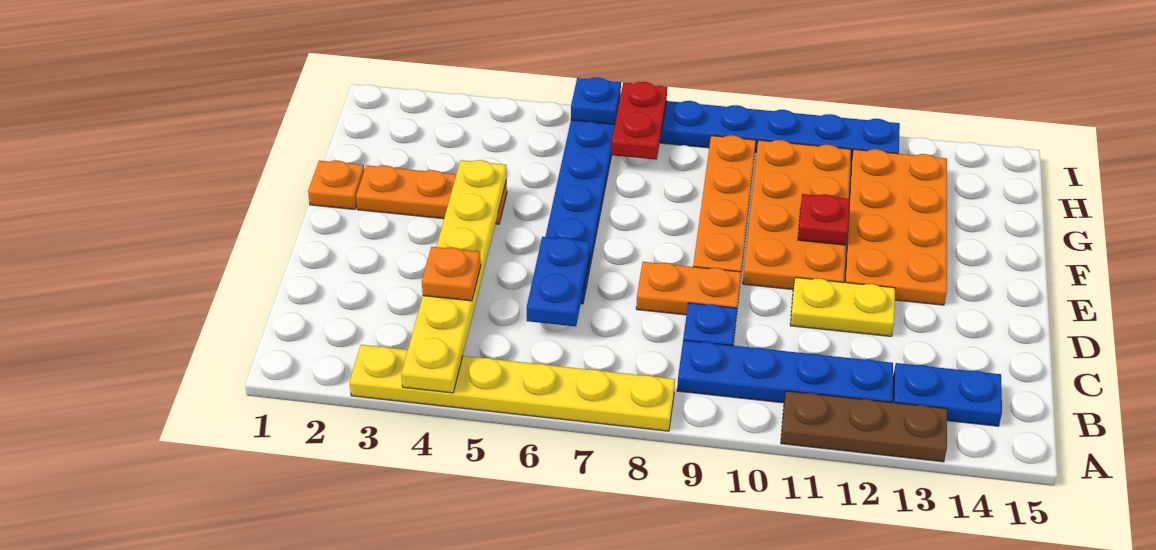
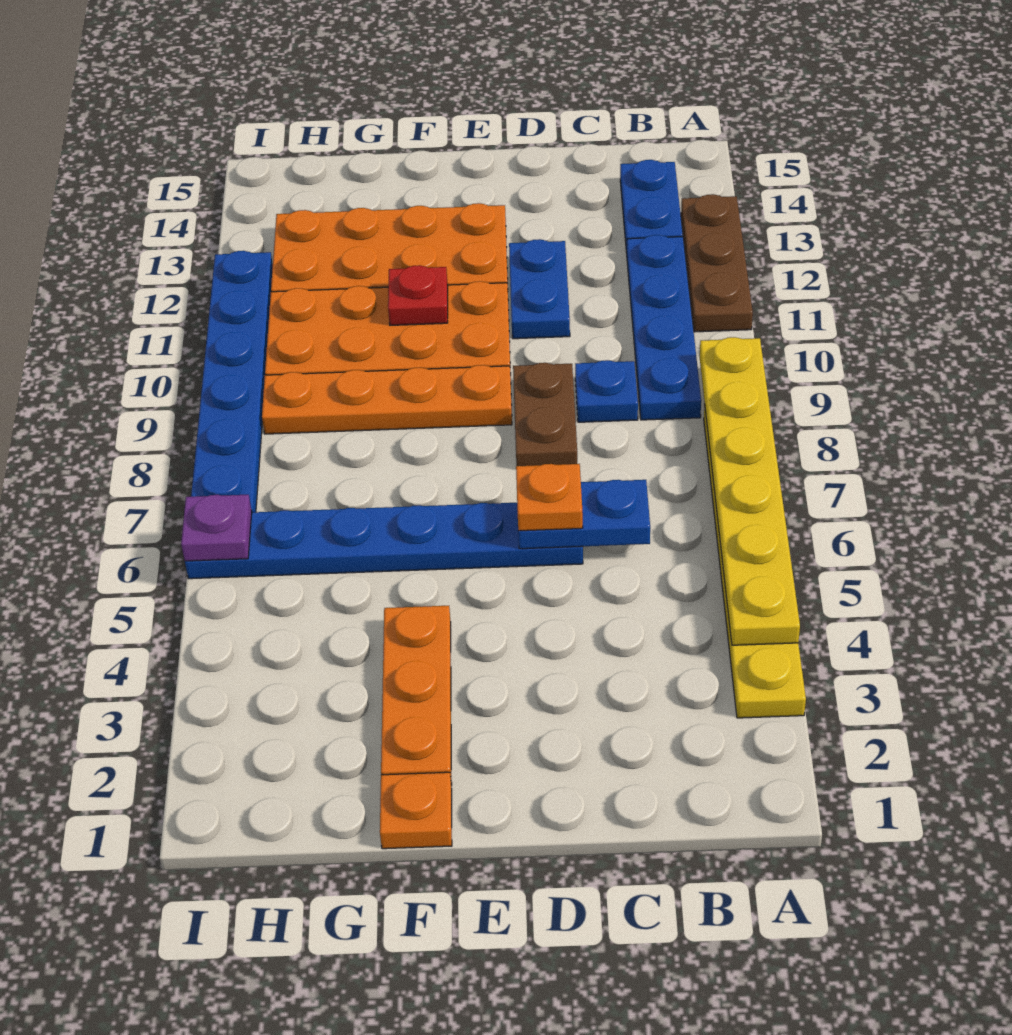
yellow 1x6 plate [401,160,507,393] -> yellow 1x6 plate turned to [700,337,800,645]
orange 1x1 plate [422,247,481,301] -> orange 1x1 plate moved to [516,464,583,531]
orange 1x2 plate [636,262,741,315] -> brown 1x2 plate [513,363,577,466]
yellow 1x2 plate [790,277,895,336] -> blue 1x2 plate [509,239,570,339]
red 1x2 plate [612,82,667,160] -> none
blue 1x1 plate [571,77,621,124] -> purple 1x1 plate [181,495,252,561]

